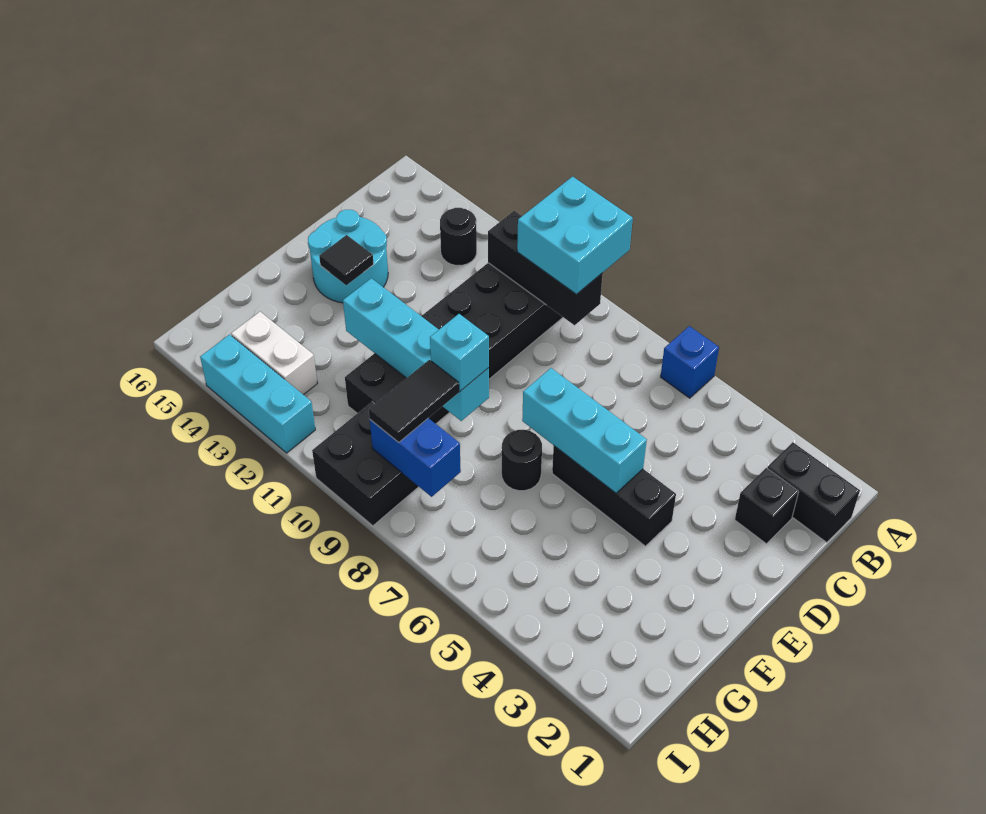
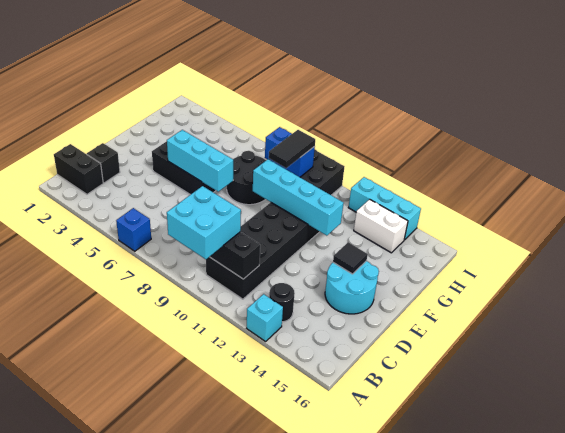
black 1x1 round brick [502,430,542,491] -> black 2x2 round brick [227,151,266,205]
cyan 1x1 brick [430,314,489,391] -> cyan 1x1 brick moved to [247,294,283,341]

